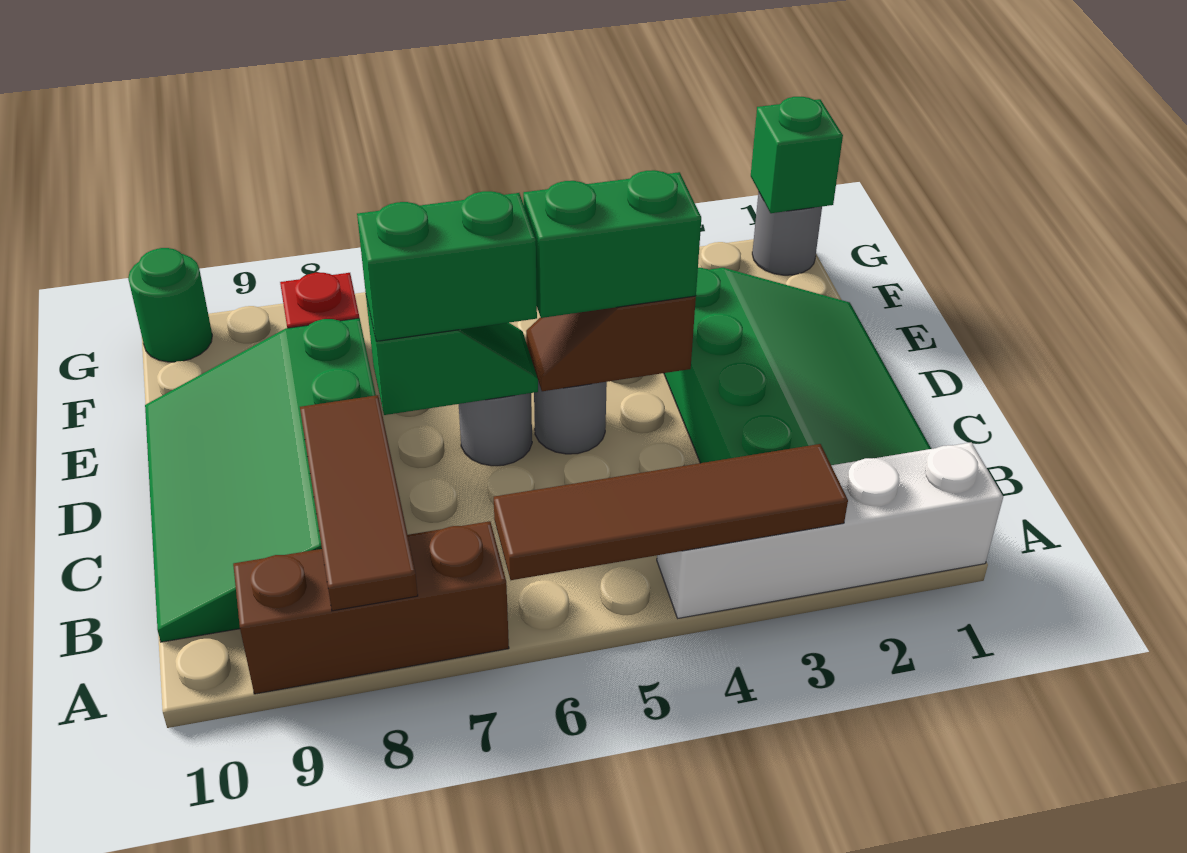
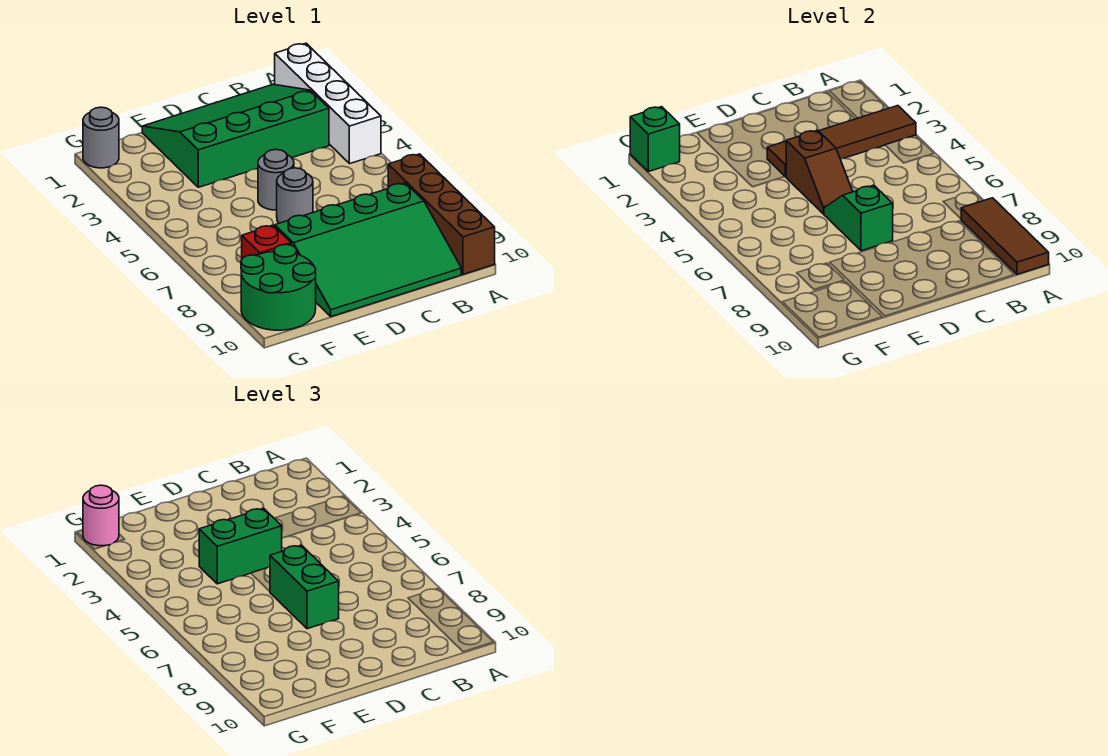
brown 1x4 tile [494,444,848,580] -> brown 1x4 tile turned to [767,106,916,177]
brown 1x3 brick [233,521,509,694] -> brown 1x4 brick [388,154,495,274]
brown 1x3 tile [300,395,418,611] -> brown 1x3 tile turned to [961,198,1049,274]
green 1x2 brick [523,170,701,318] -> green 1x2 brick turned to [199,508,282,584]
none -> pink 1x1 round brick [83,485,119,546]
green 1x1 round brick [128,248,212,362] -> green 2x2 round brick [241,244,316,330]

